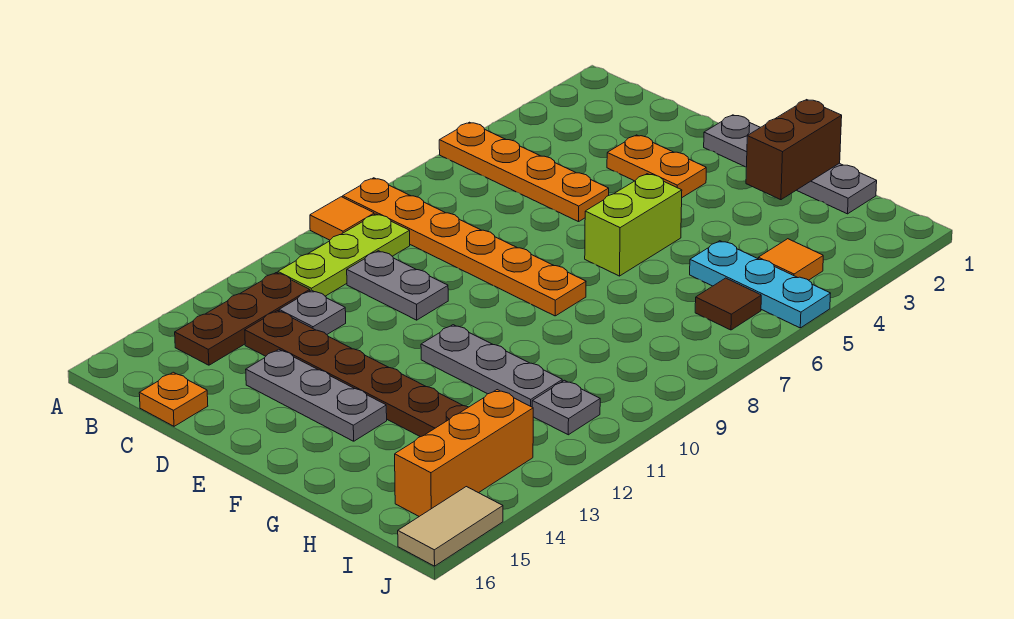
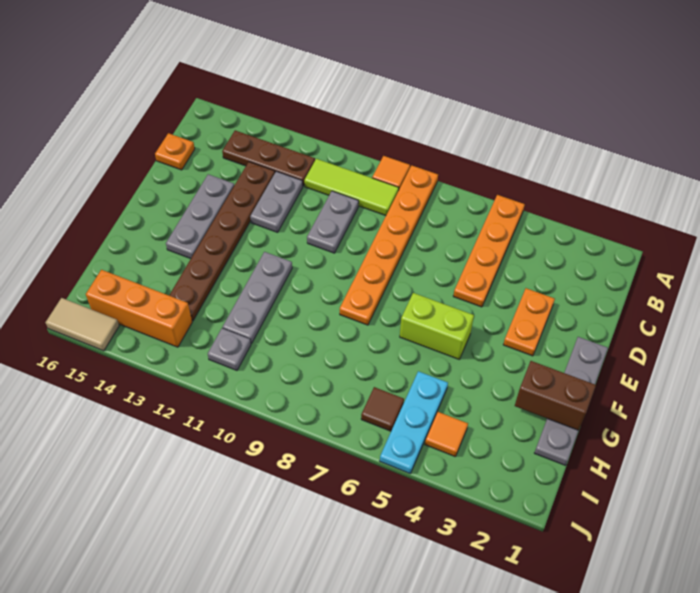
lime 1x3 plate [278,214,410,296] -> lime 1x3 tile [304,159,399,216]
grey 1x1 plate [279,290,346,334] -> grey 1x2 plate [250,171,303,232]

